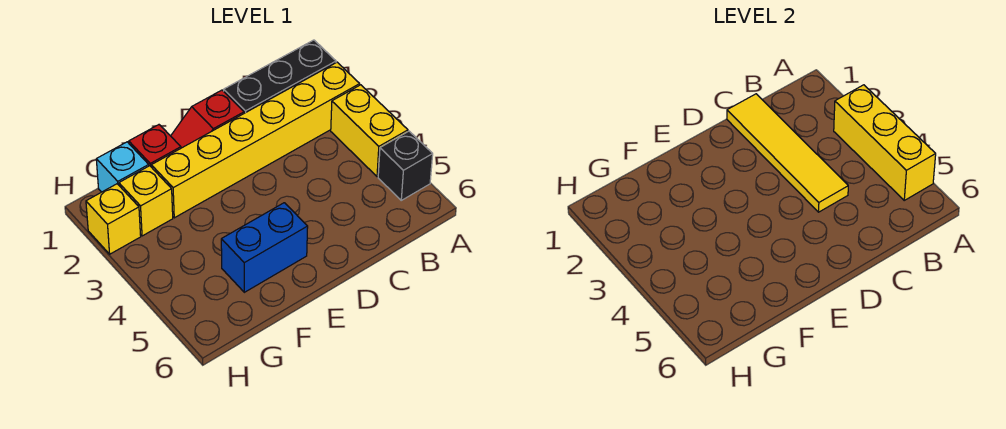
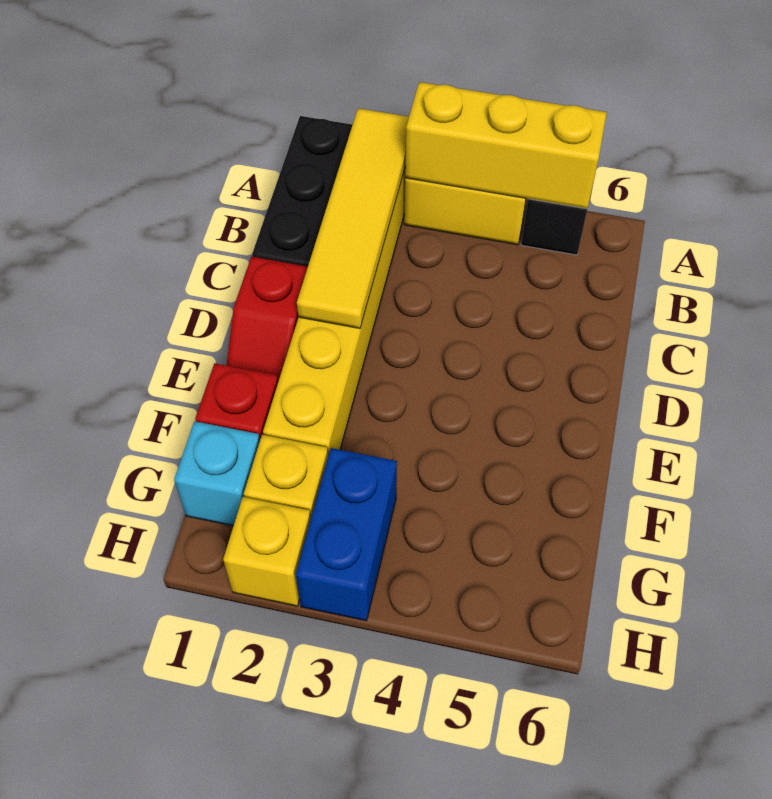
yellow 1x4 tile [727,94,848,212] -> yellow 1x4 tile turned to [297,108,409,328]
blue 1x2 brick [221,203,308,292] -> blue 1x2 brick moved to [296,448,397,621]

